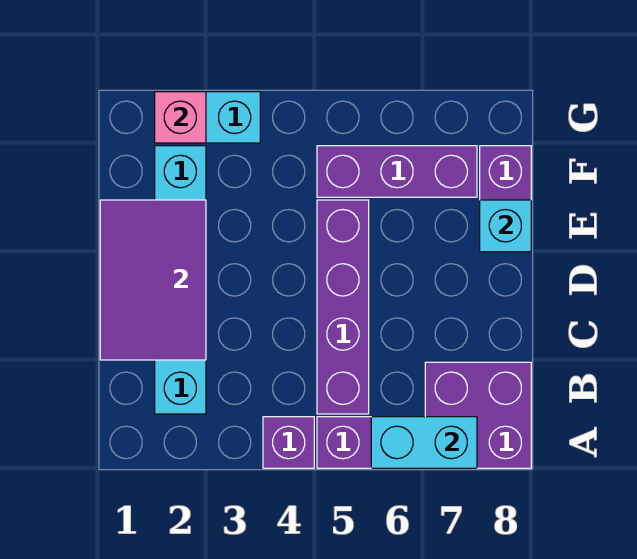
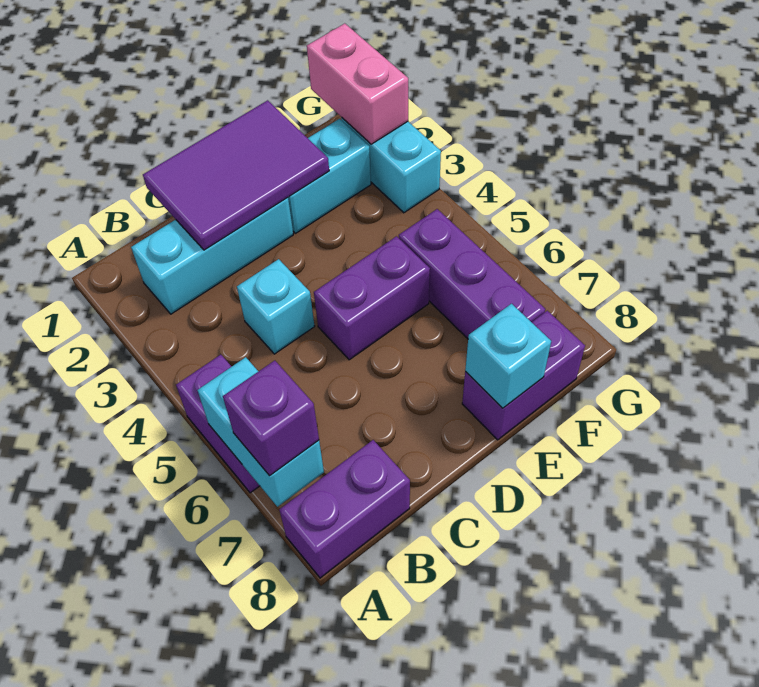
purple 1x1 brick [263,417,314,468] -> purple 1x1 brick moved to [223,361,319,476]
purple 2x2 brick [425,362,531,468] -> purple 1x2 brick [279,440,410,578]
purple 1x4 brick [317,200,369,414] -> purple 1x2 brick [314,236,430,360]
none -> cyan 1x1 brick [237,259,315,354]
pink 1x1 brick [155,92,206,143] -> pink 1x2 brick [307,23,408,144]

